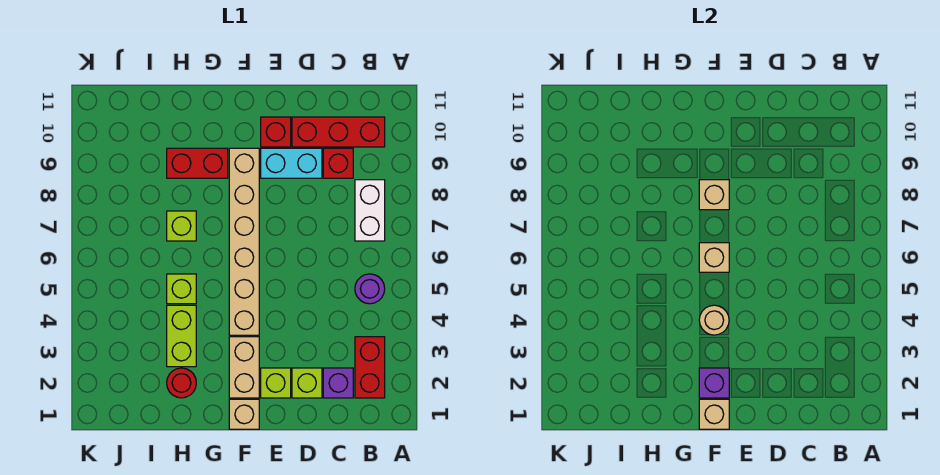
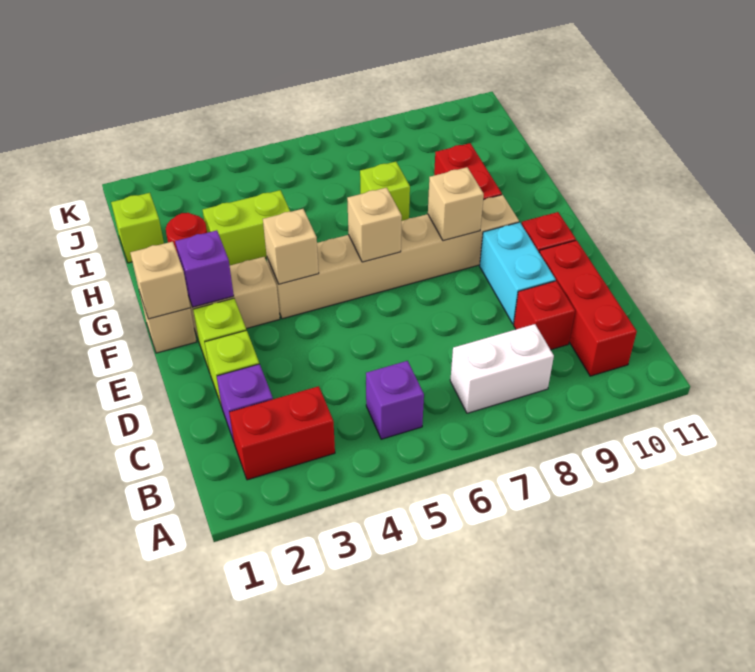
purple 1x1 round brick [355,274,385,304] -> purple 1x1 brick [366,361,424,439]
tan 1x1 round brick [699,305,729,335] -> tan 1x1 brick [263,209,319,284]
lime 1x1 brick [167,274,196,304] -> lime 1x1 brick moved to [111,193,164,263]

